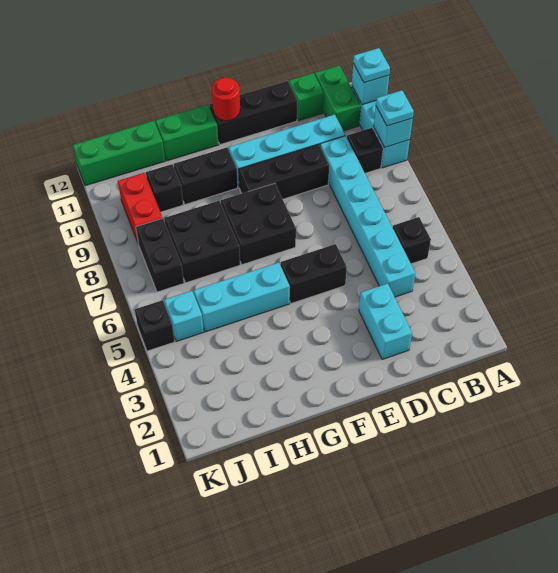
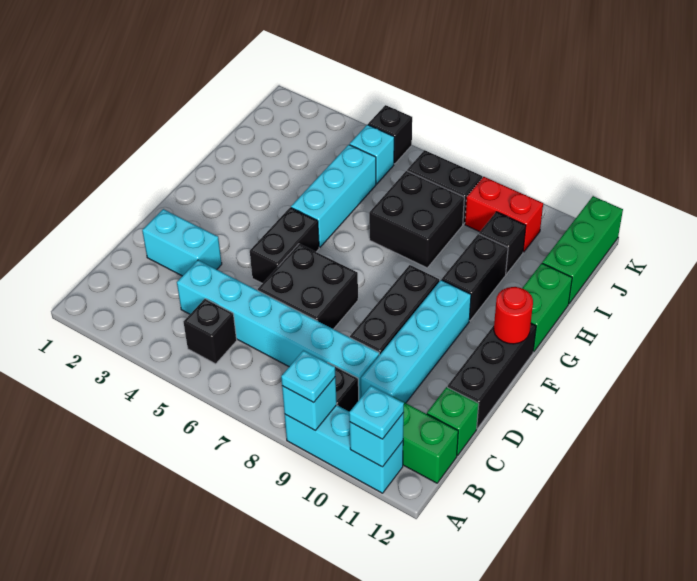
black 2x2 brick [221,183,296,265] -> black 2x2 brick moved to [258,244,358,329]

